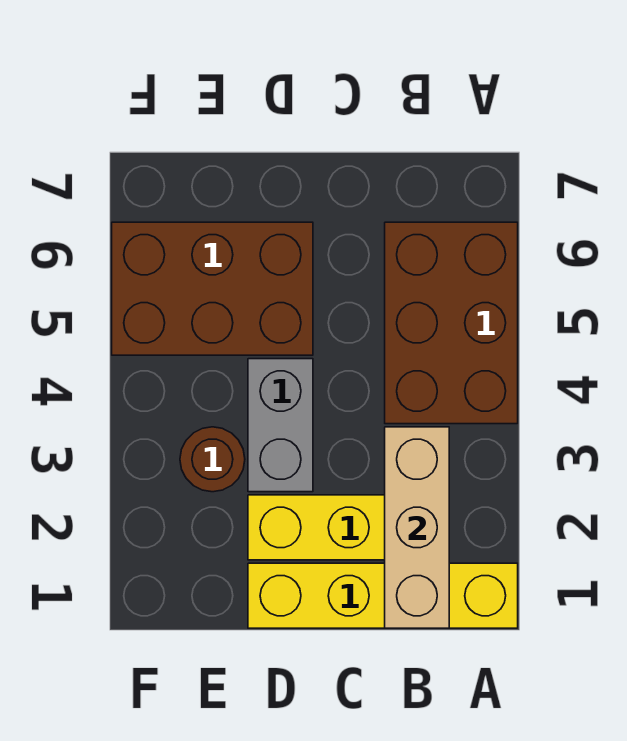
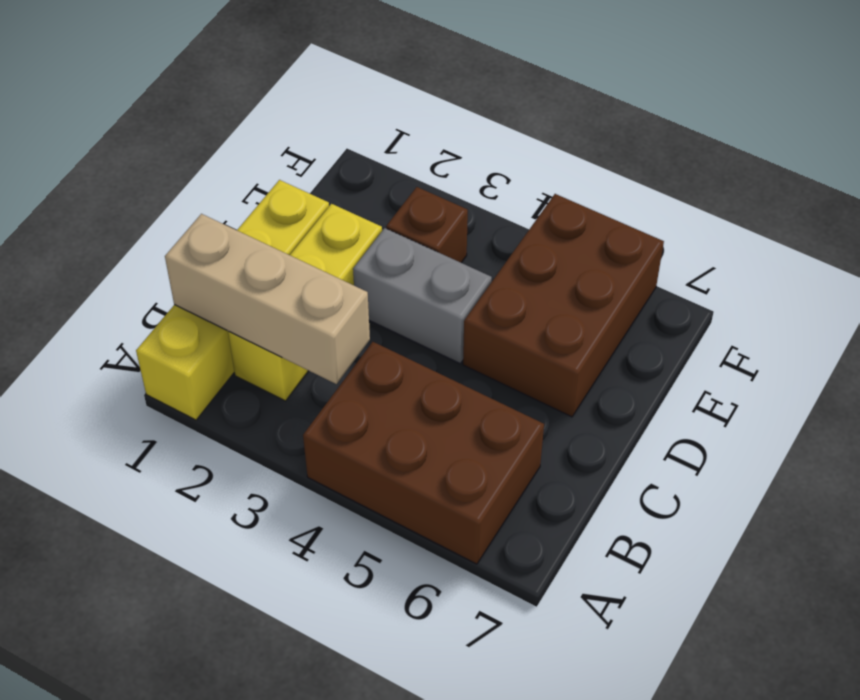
brown 1x1 round brick [180,427,245,492] -> brown 1x1 brick [386,187,468,263]

